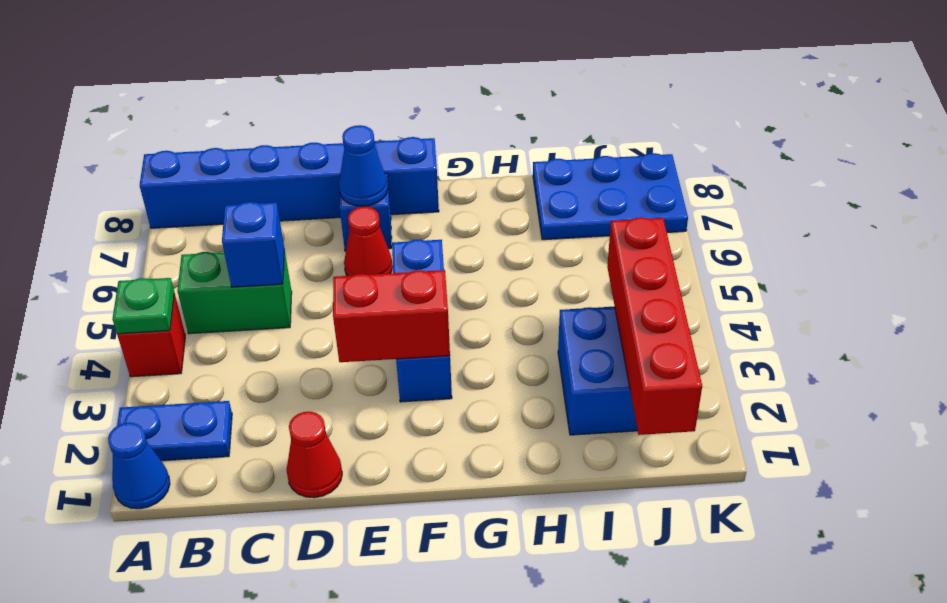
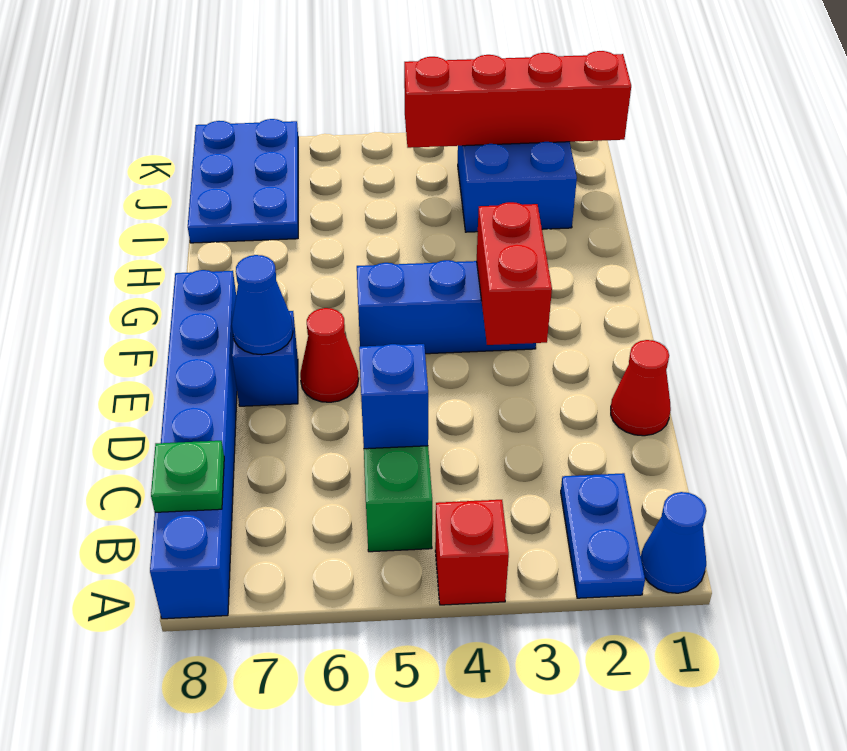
green 1x1 plate [113,278,174,334] -> green 1x1 plate moved to [151,441,224,512]

